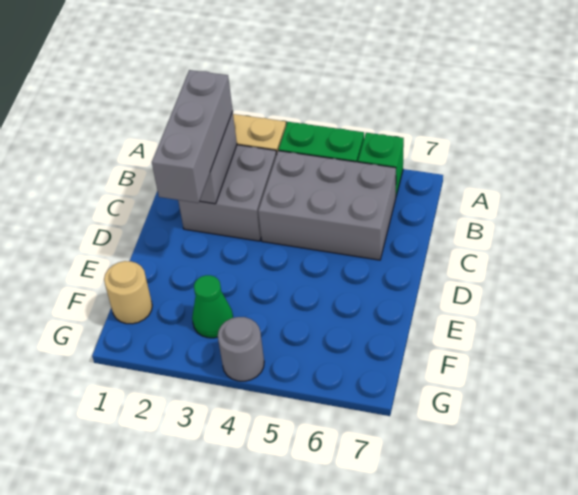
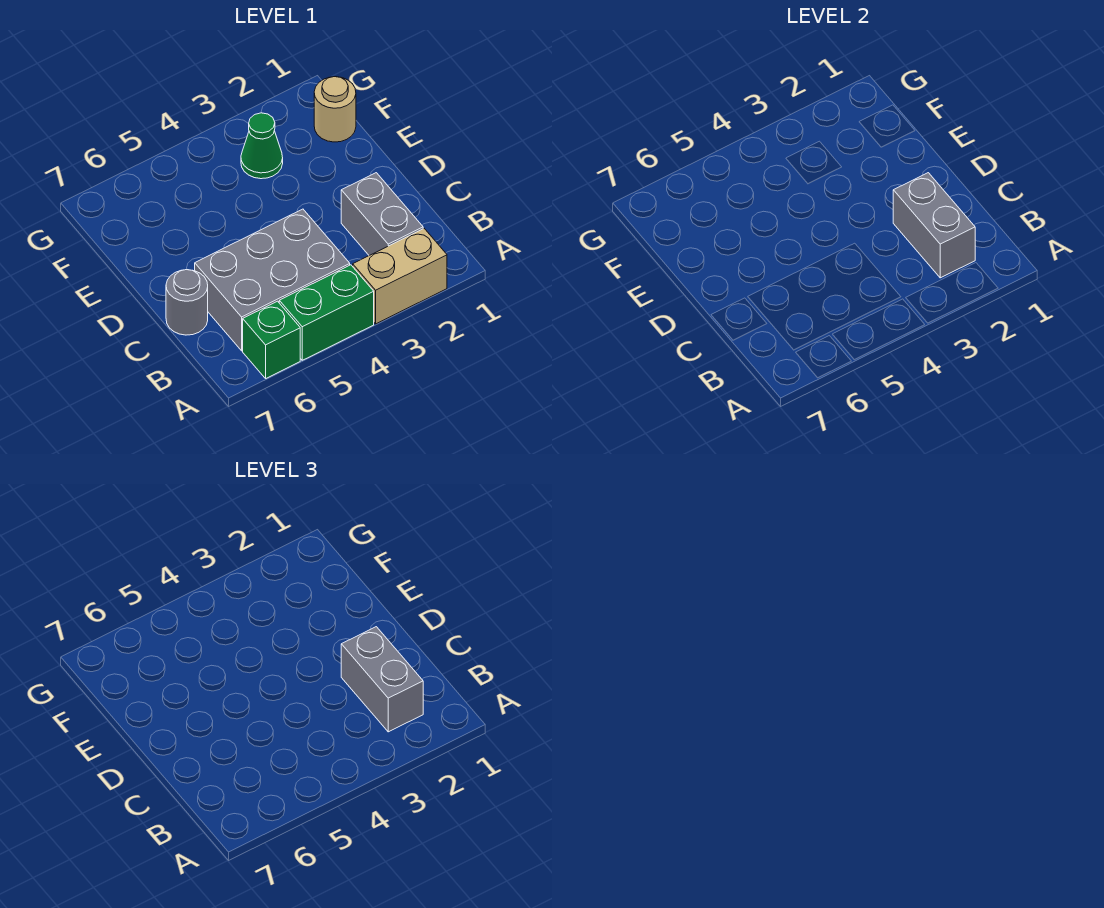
grey 2x2 brick [178,145,277,241] -> grey 1x2 brick [341,173,423,256]
grey 1x3 brick [152,70,233,203] -> grey 1x2 brick [341,627,423,732]
grey 1x1 round brick [218,317,264,381] -> grey 1x1 round brick moved to [166,270,208,335]

